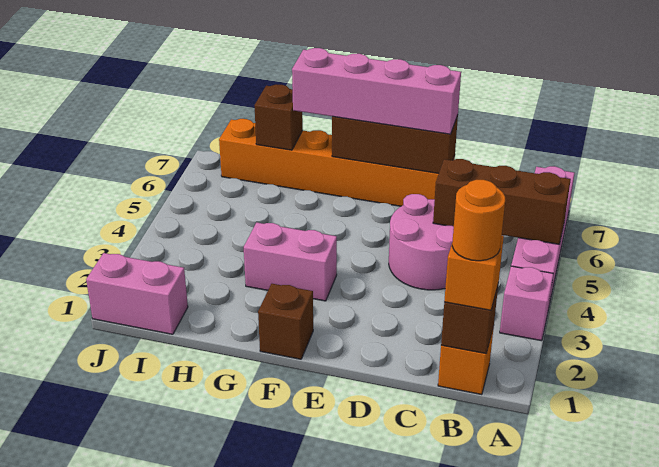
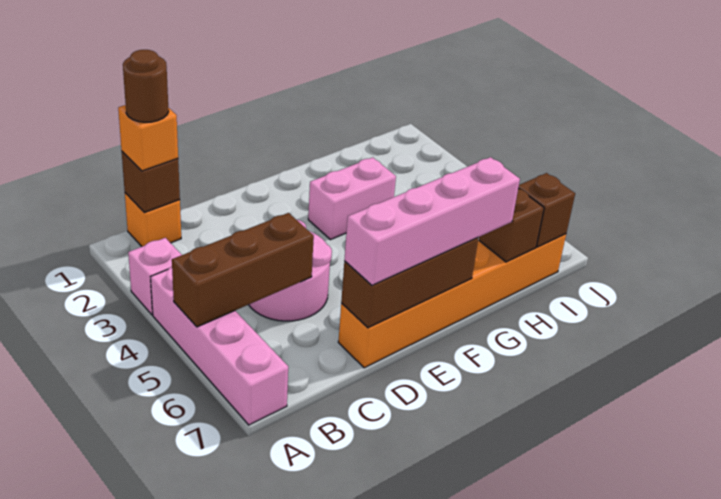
orange 1x1 round brick [452,180,505,261] -> brown 1x1 round brick [123,50,169,122]
brown 1x1 brick [258,284,313,359] -> brown 1x1 brick moved to [518,173,575,247]
pink 1x2 brick [86,253,188,334] -> none

